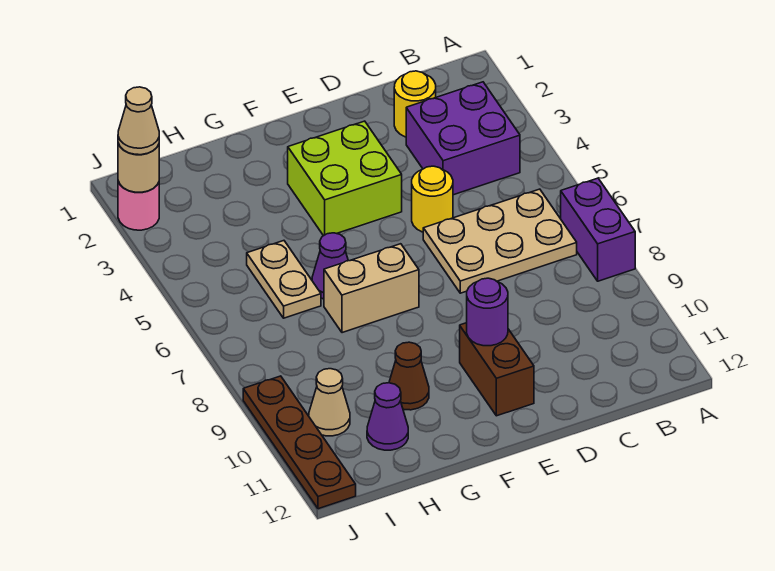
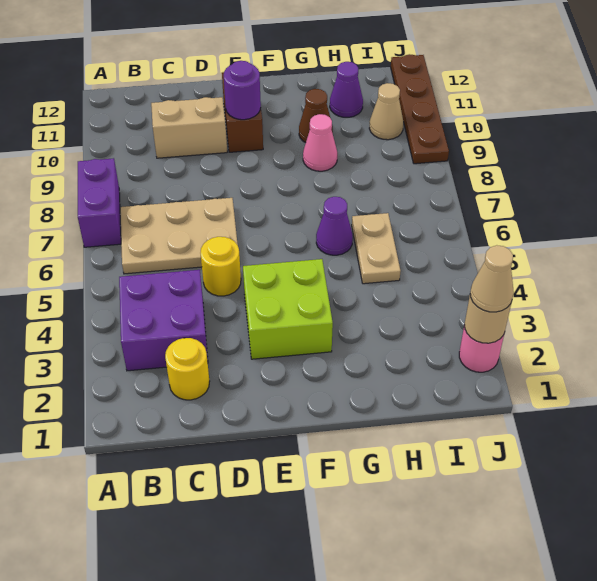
tan 1x2 brick [324,244,419,333] -> tan 1x2 brick moved to [151,97,227,158]
none -> pink 1x1 cone [303,114,337,171]

